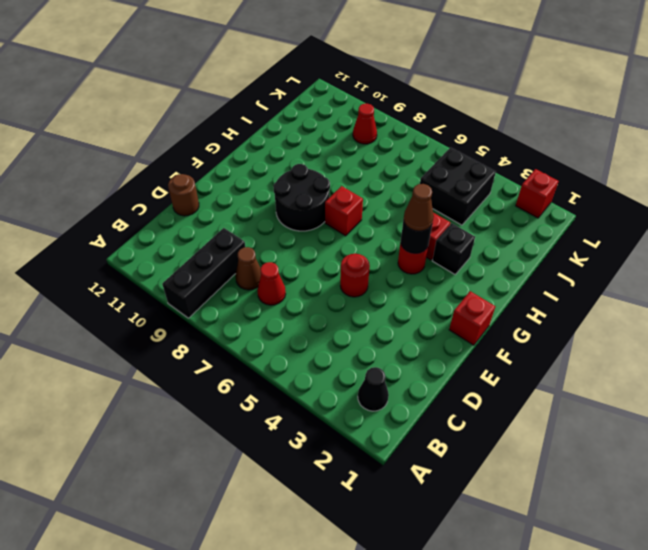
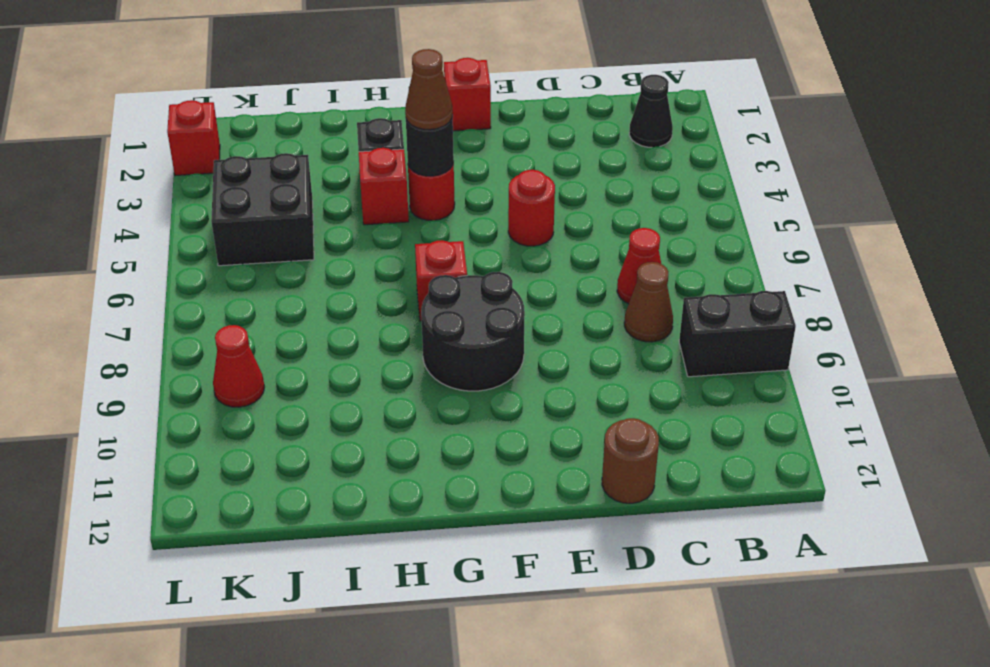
black 1x3 brick [162,228,245,318] -> black 1x2 brick [679,291,796,377]

